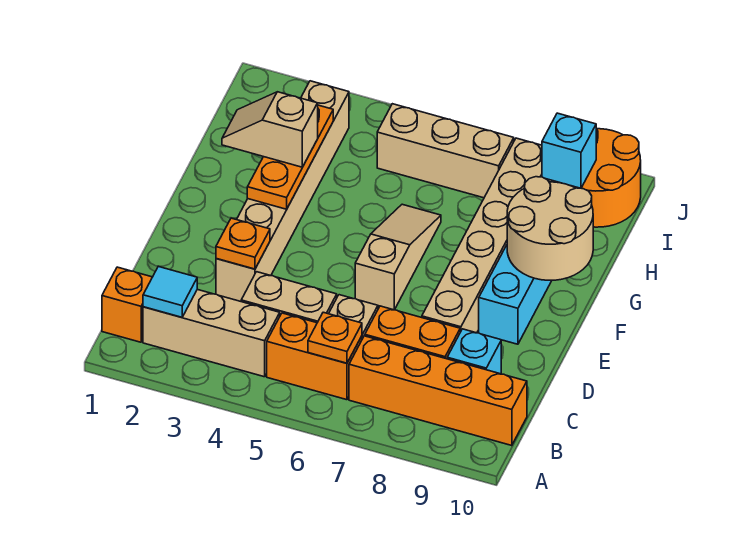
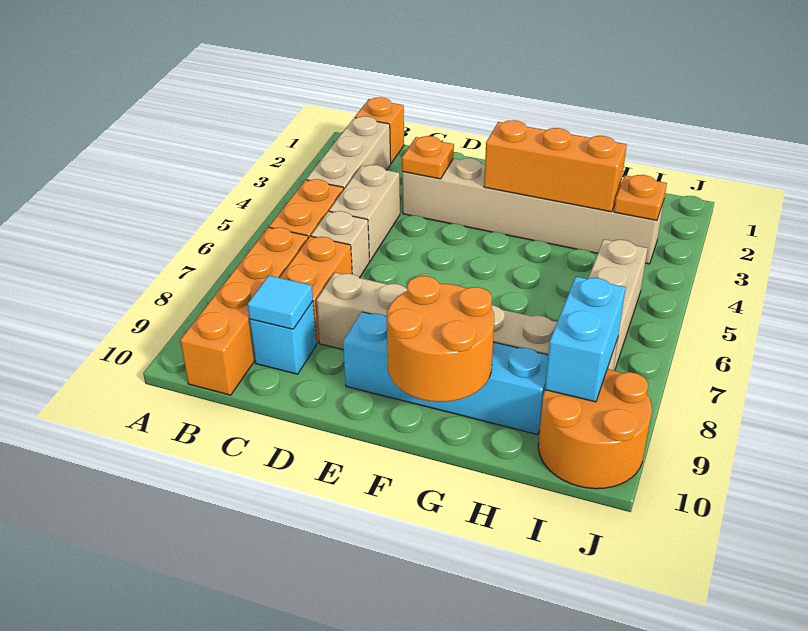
cyan 1x1 tile [143,267,197,317] -> cyan 1x1 tile moved to [248,276,313,329]
orange 1x1 plate [308,312,362,363] -> orange 1x1 plate moved to [614,175,667,220]
tan 1x3 slope [355,204,441,310] -> none
orange 1x3 plate [247,105,333,209] -> orange 1x3 brick [484,120,627,212]
tan 2x2 round brick [507,177,593,280] -> orange 2x2 round brick [387,276,494,402]
tan 1x2 slope [222,92,318,167] -> none
cyan 1x1 brick [542,113,596,188] -> cyan 1x2 brick [545,277,626,402]

